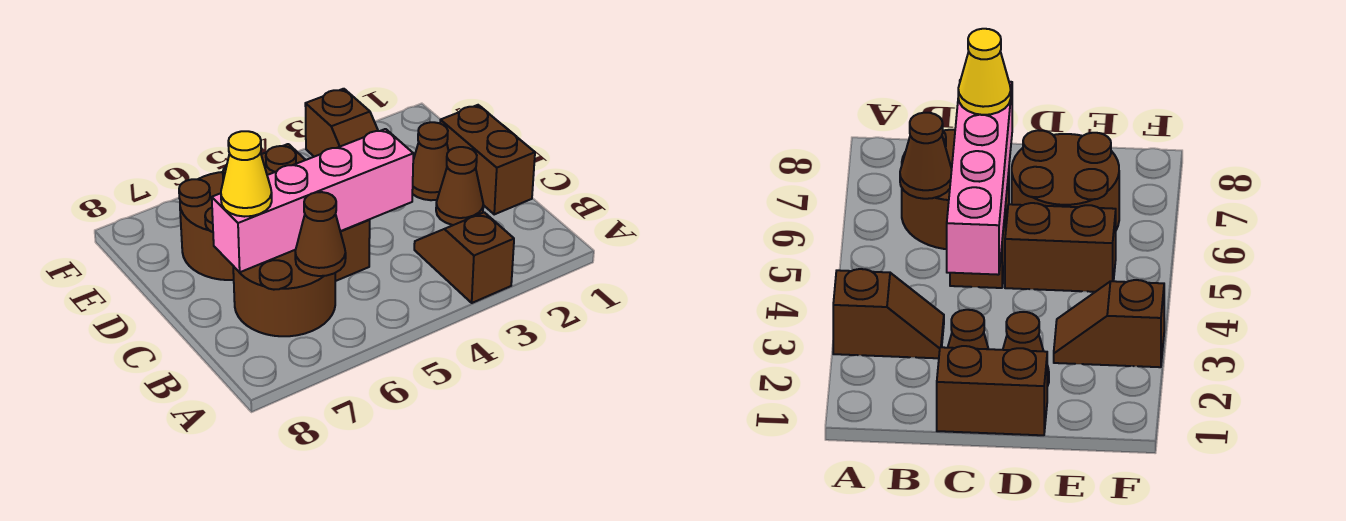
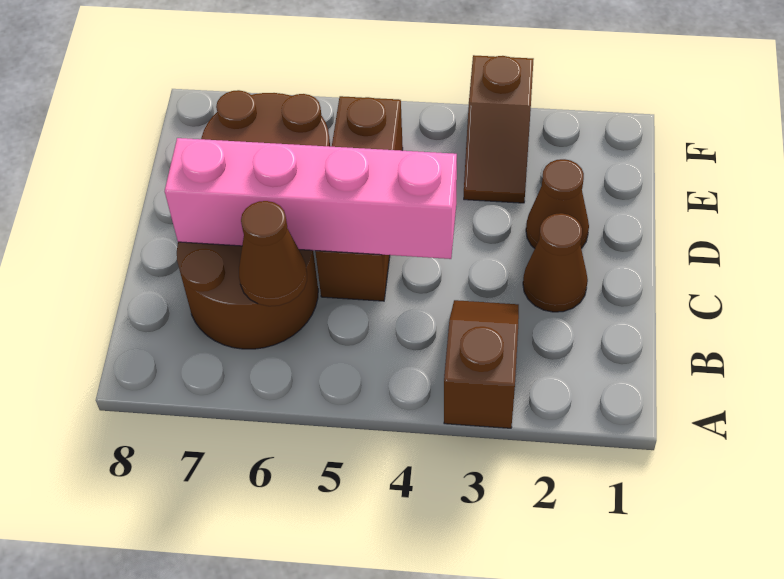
brown 1x2 brick [440,105,535,214] -> none
yellow 1x1 cone [221,131,272,217] -> none

